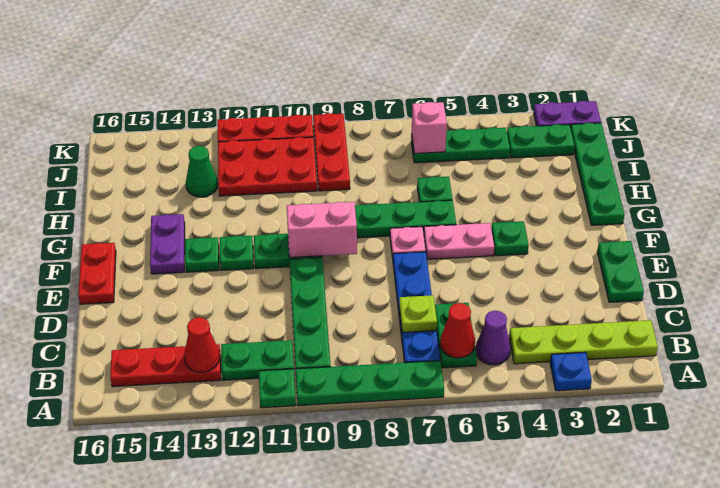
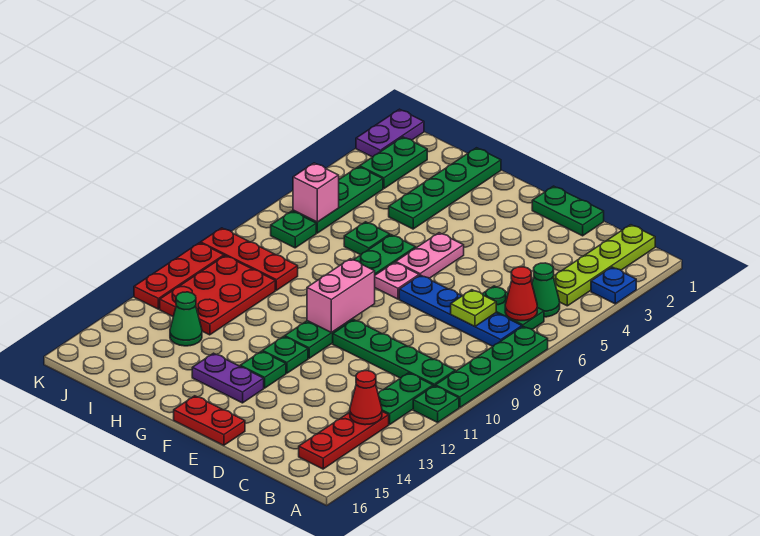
purple 1x1 cone [476,311,510,365] -> green 1x1 cone [532,263,560,317]
green 1x1 plate [491,221,529,256] -> green 1x1 plate moved to [271,211,316,248]
green 1x4 plate [571,123,624,225] -> green 1x4 plate turned to [389,148,501,229]

